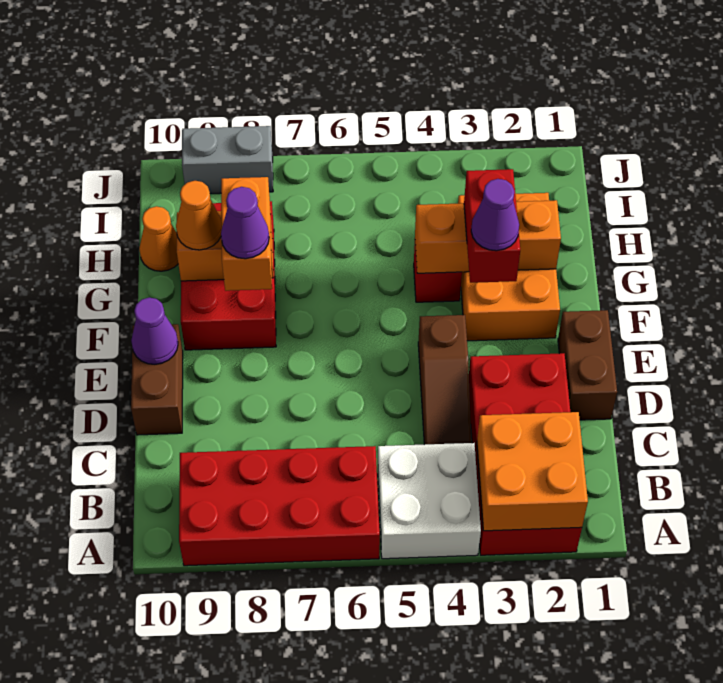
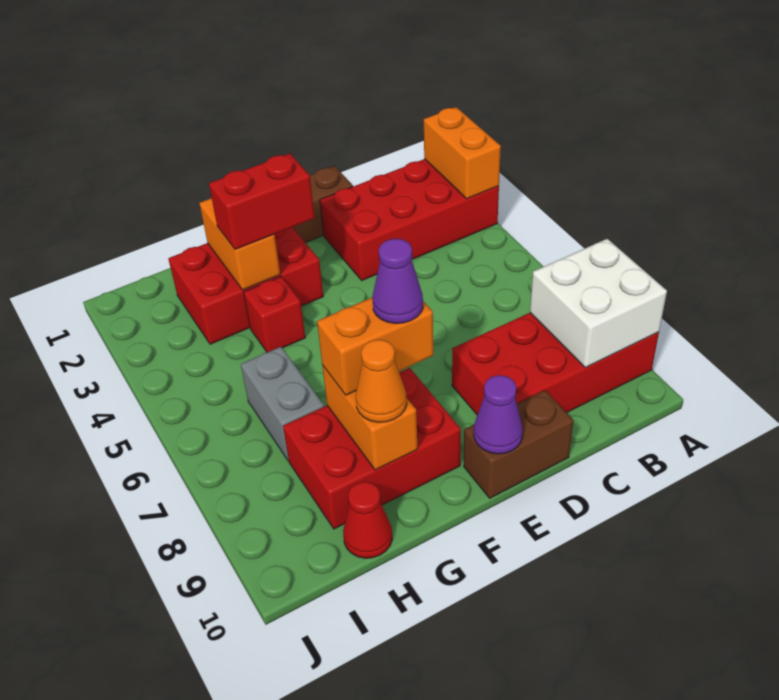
orange 2x2 brick [477,412,588,531] -> orange 1x2 brick [424,107,501,199]
white 2x2 brick [378,443,481,559] -> white 2x2 brick moved to [530,239,667,368]
red 2x4 brick [179,446,380,566] -> red 2x4 brick turned to [452,313,659,415]
brown 1x3 slope [418,315,471,444] -> none
orange 2x3 brick [458,193,560,341] -> red 2x3 brick [168,227,323,344]
purple 1x1 cone [471,179,519,251] -> none
orange 1x3 brick [415,200,561,273] -> orange 1x2 brick [199,198,280,290]
orange 1x1 cone [139,206,178,271] -> red 1x1 cone [343,482,392,558]
grey 1x2 brick [182,126,273,194] -> grey 1x2 brick moved to [241,347,324,461]

